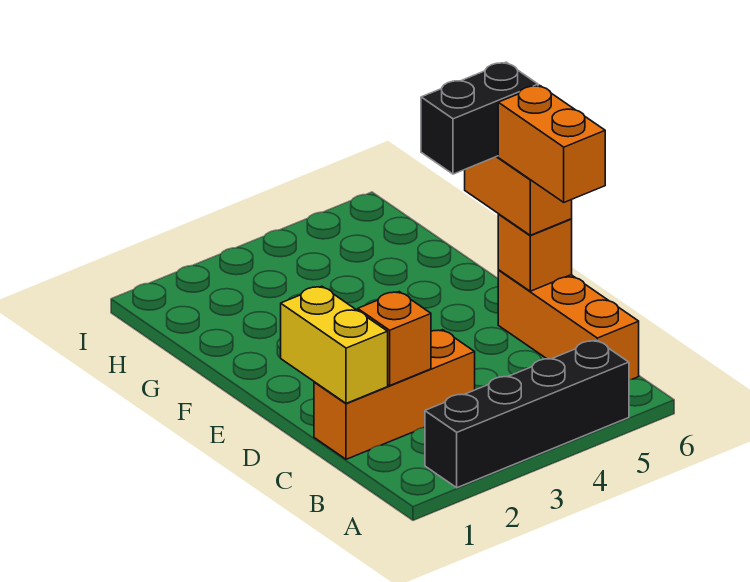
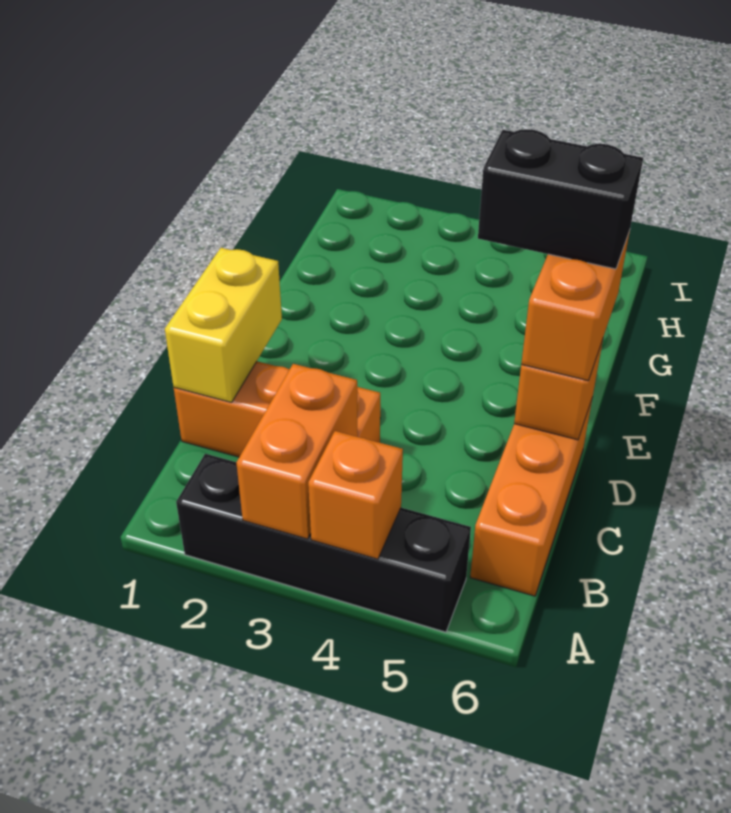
orange 1x1 brick [358,292,431,385] -> orange 1x1 brick moved to [308,431,403,559]
orange 1x2 brick [498,85,605,202] -> orange 1x2 brick moved to [236,364,358,539]

